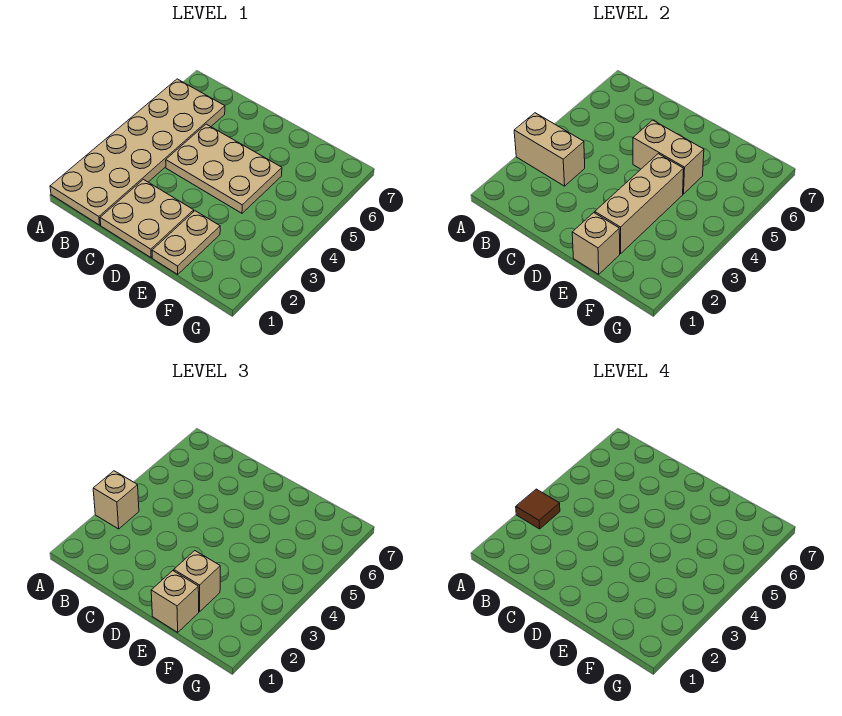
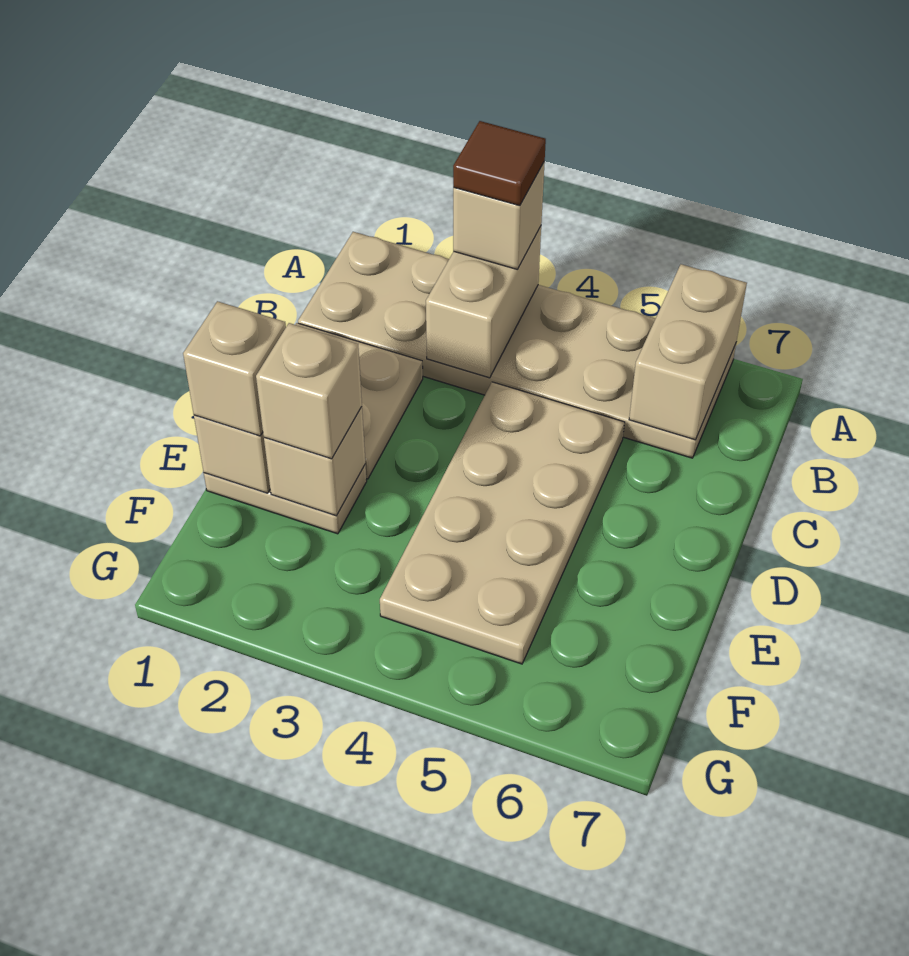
tan 2x3 plate [166,124,282,213] -> tan 2x4 plate [380,382,624,664]
tan 1x2 brick [633,120,704,194] -> tan 1x2 brick moved to [629,264,747,440]
tan 1x3 brick [595,154,684,254] -> tan 1x1 brick [264,407,365,516]

